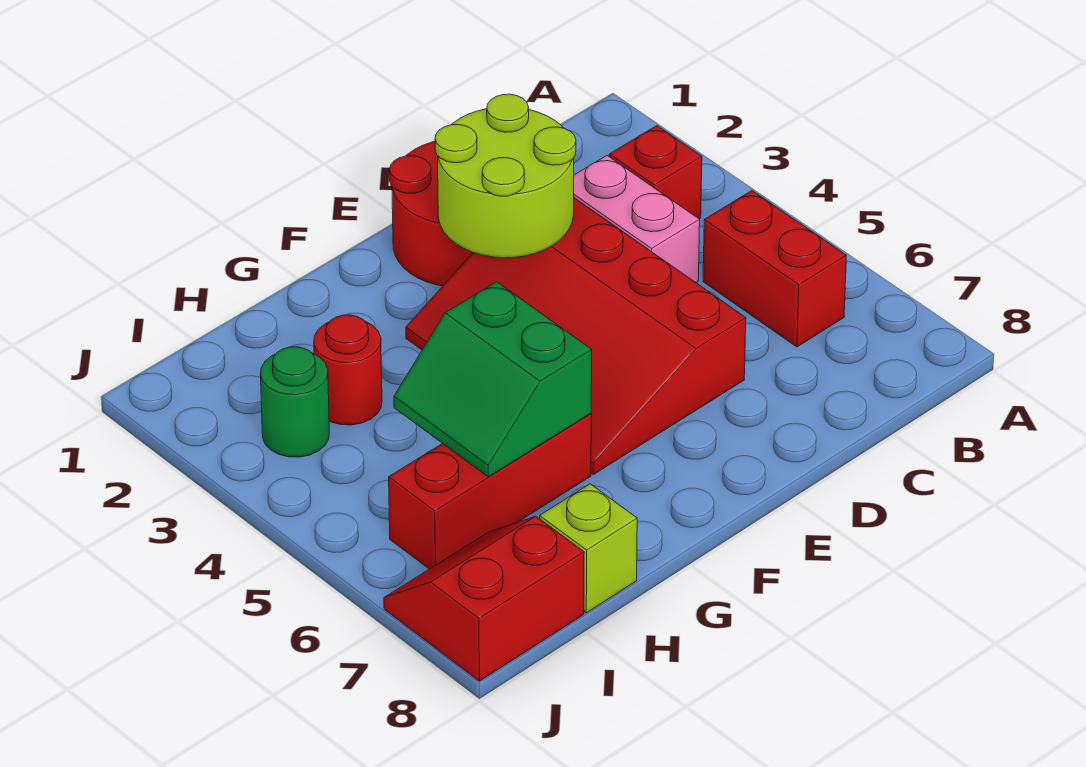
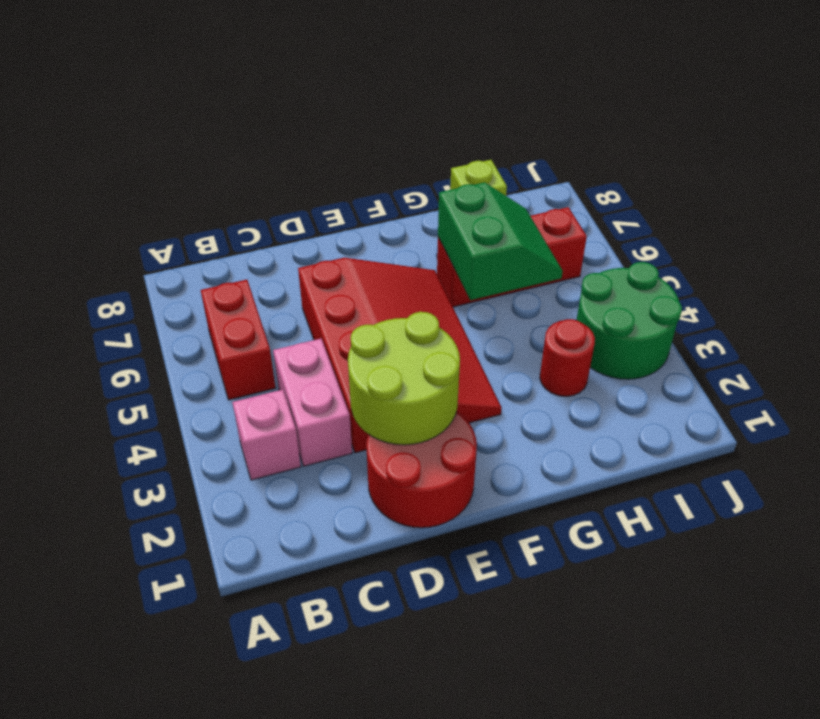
red 1x1 brick [609,126,702,219] -> pink 1x1 brick [232,390,301,480]
green 1x1 round brick [261,347,329,457] -> green 2x2 round brick [577,262,682,379]
red 2x2 slope [384,516,584,681] -> none

